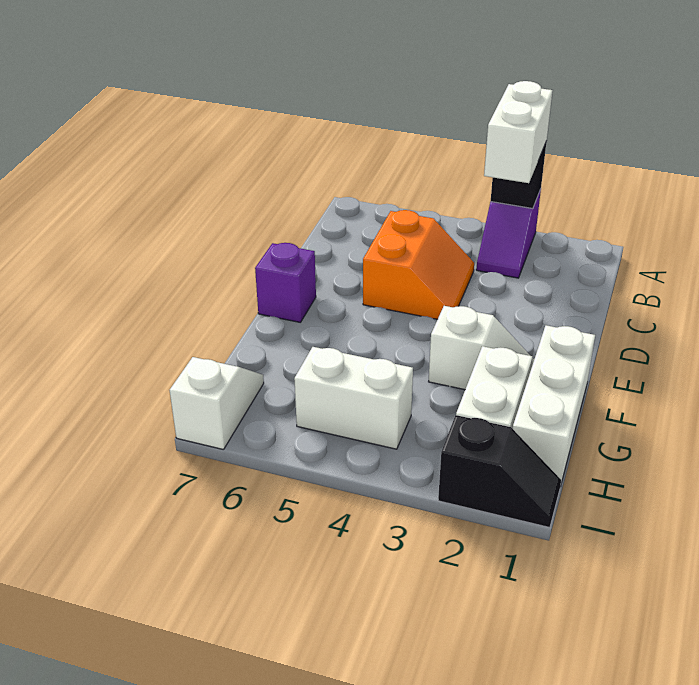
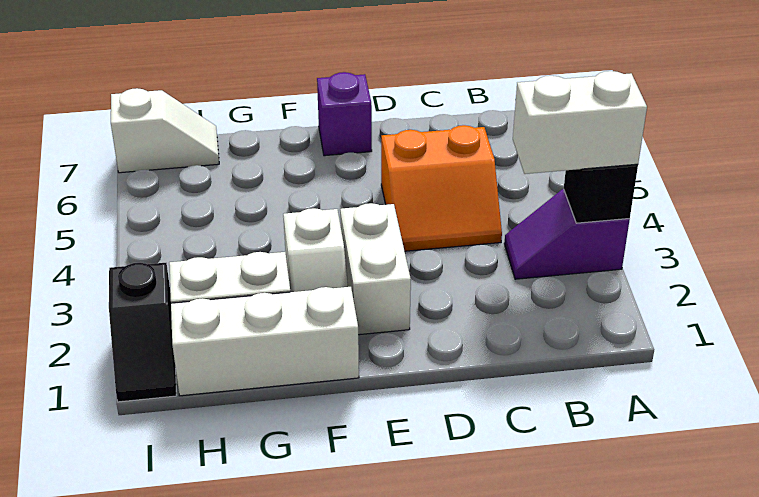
white 1x2 brick [294,347,413,449] -> white 1x2 brick moved to [340,203,411,335]

